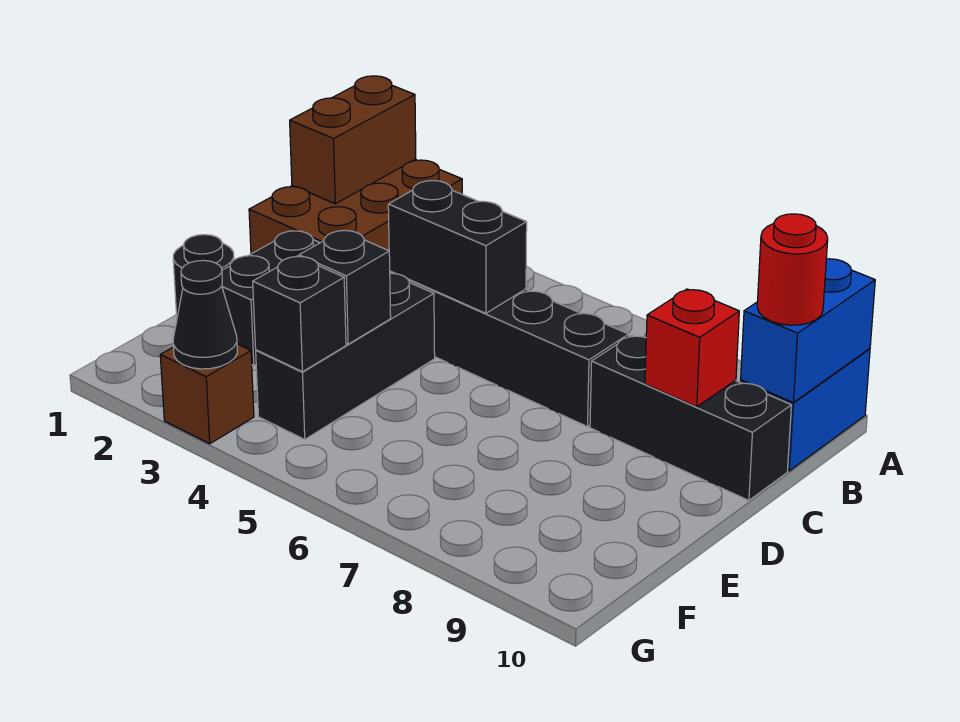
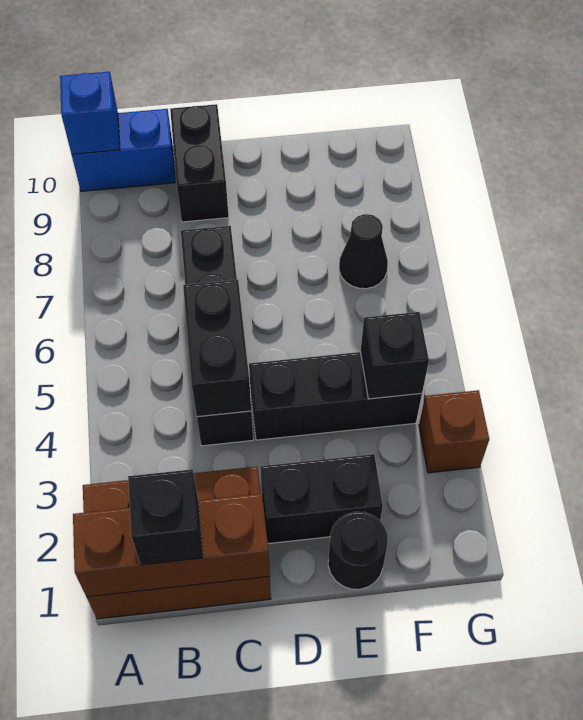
brown 1x2 brick [290,76,416,204] -> brown 1x3 brick [73,494,270,597]
blue 1x2 brick [741,259,875,402] -> blue 1x1 brick [60,72,120,154]
red 1x1 round brick [757,214,828,325] -> none
black 1x3 brick [590,335,791,501] -> black 1x2 brick [170,104,229,222]
red 1x1 brick [645,289,739,407] -> none
black 1x1 brick [299,230,391,344] -> black 1x1 brick moved to [128,469,203,565]
black 1x1 cone [173,260,237,369] -> black 1x1 cone moved to [339,214,388,289]

